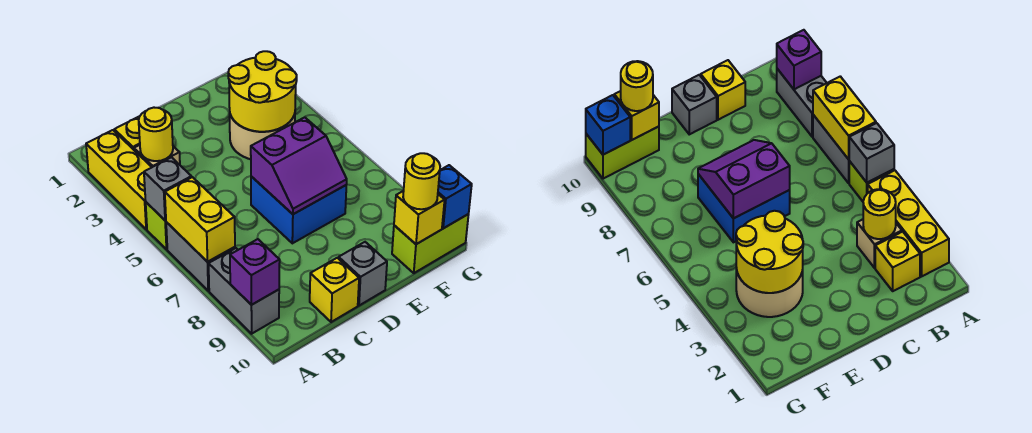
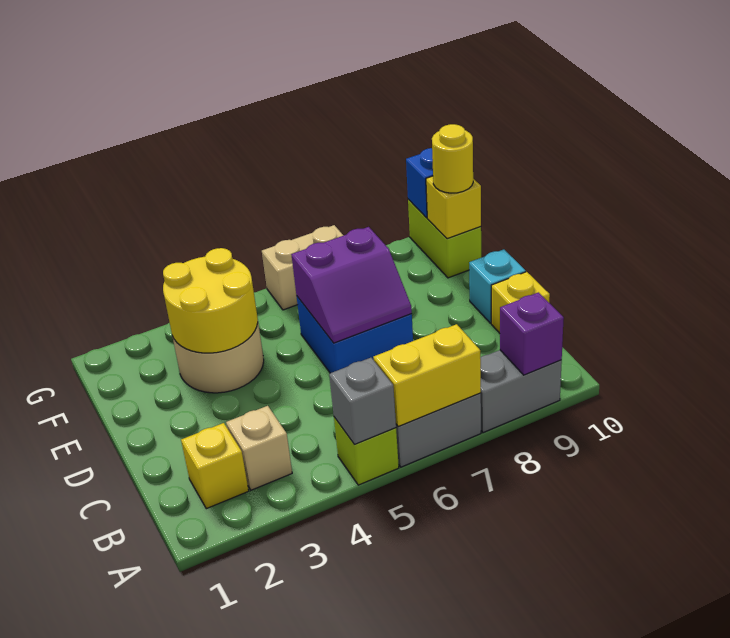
yellow 1x3 brick [86,130,152,229] -> none
yellow 1x1 round brick [139,108,173,161] -> none
purple 2x2 slope [251,117,347,214] -> purple 2x2 slope turned to [291,227,412,343]
grey 1x1 brick [339,242,387,306] -> cyan 1x1 brick [469,249,526,323]
none -> tan 1x2 brick [262,225,344,310]

